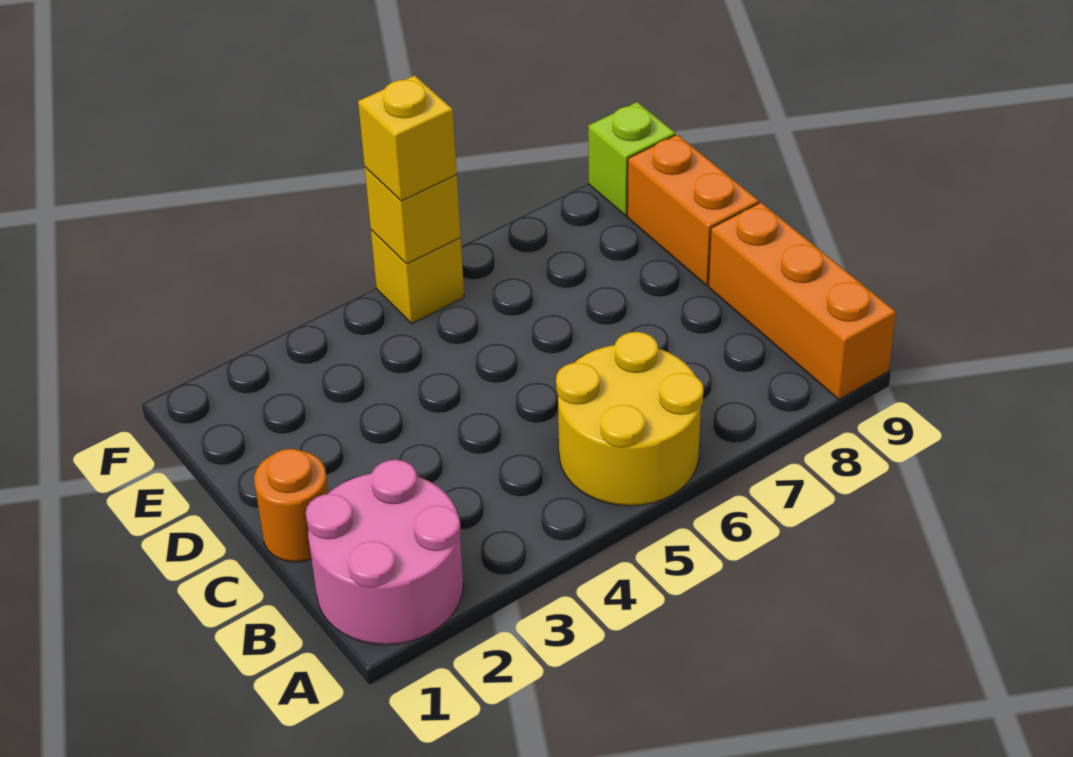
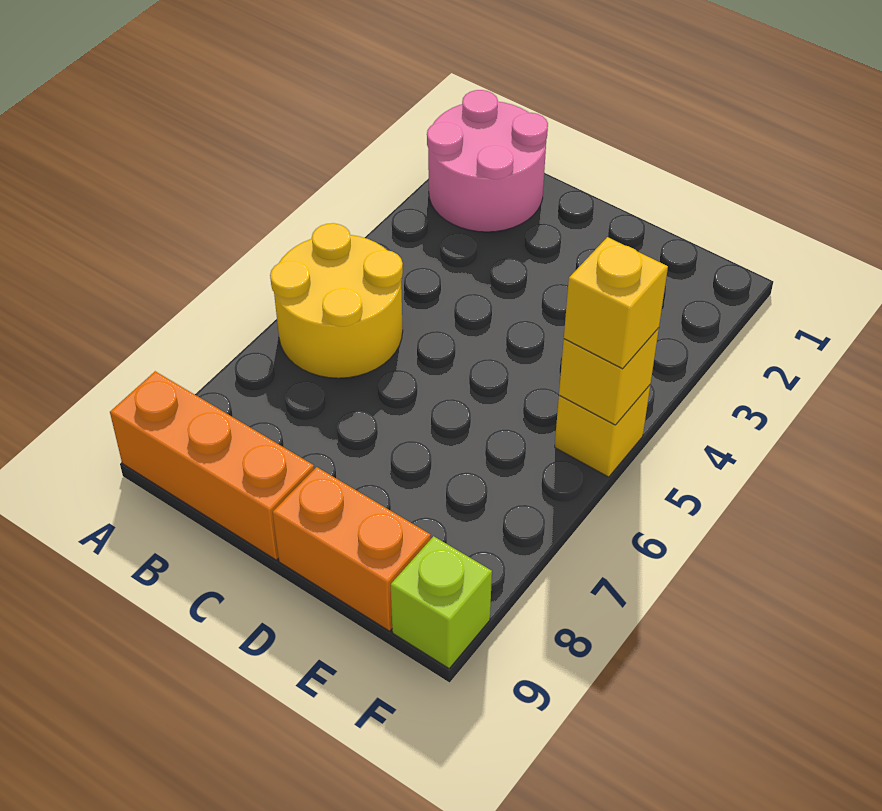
orange 1x1 round brick [254,449,328,562] -> none

